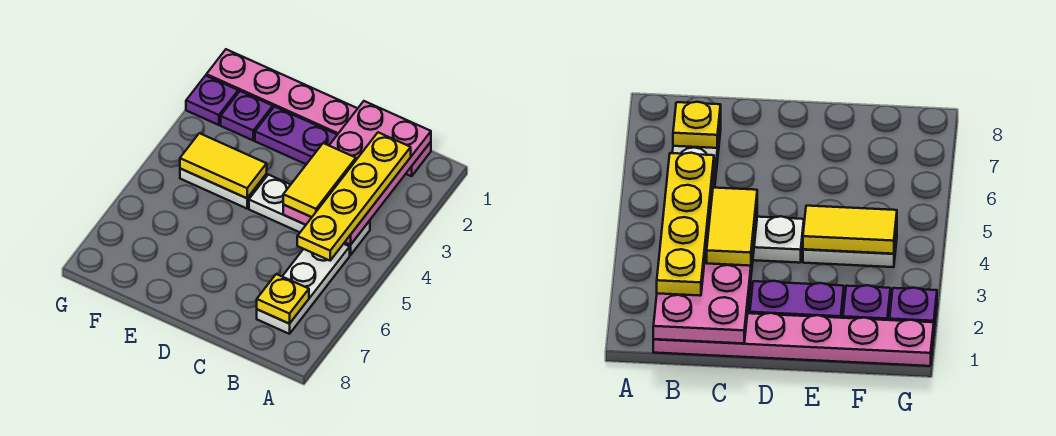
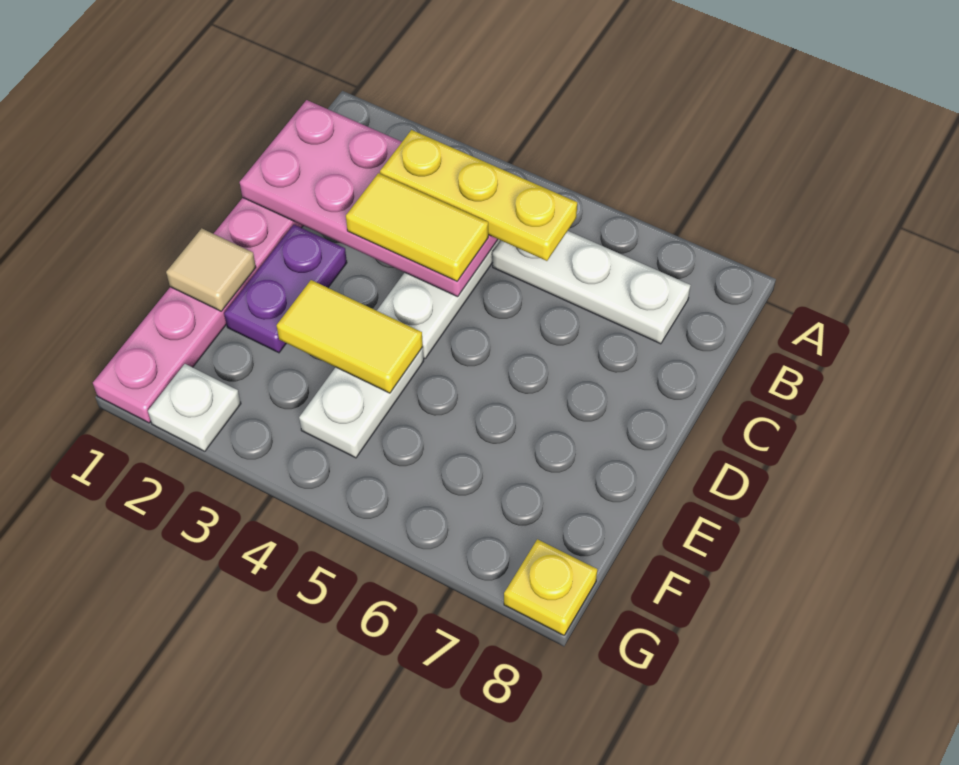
yellow 1x4 plate [297,132,411,260] -> yellow 1x3 plate [380,130,577,261]
yellow 1x1 plate [257,274,309,324] -> yellow 1x1 plate moved to [504,539,597,635]
none -> tan 1x1 tile [166,228,256,311]
yellow 1x2 tile [180,133,267,198] -> yellow 1x2 tile turned to [277,280,423,393]
purple 1x1 plate [221,91,273,140] -> none
purple 1x1 plate [186,76,238,125] -> white 1x1 plate [148,364,241,451]

